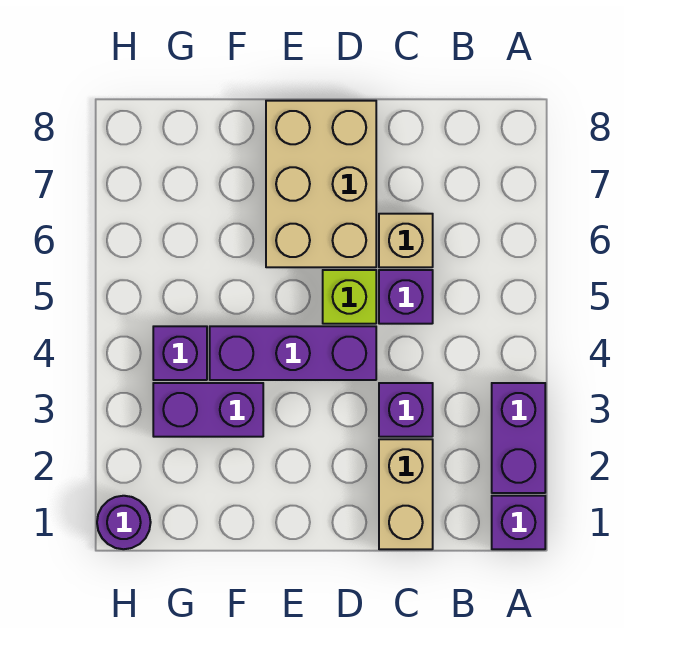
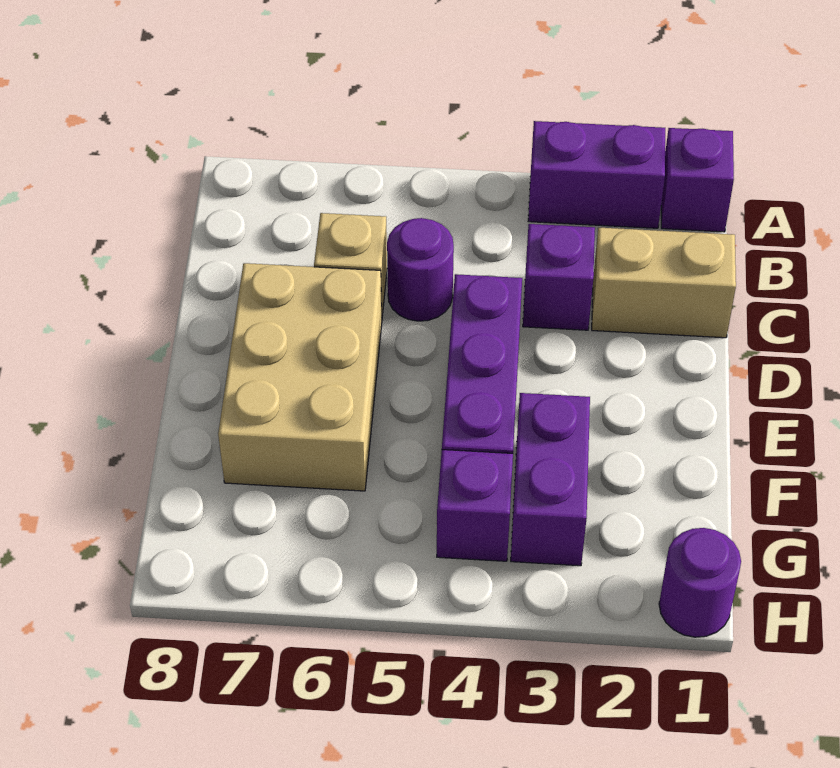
purple 1x1 brick [379,270,433,324] -> purple 1x1 round brick [387,218,454,321]
lime 1x1 brick [323,270,376,324] -> none
tan 2x3 brick [266,101,376,267] -> tan 2x3 brick turned to [218,263,382,491]

